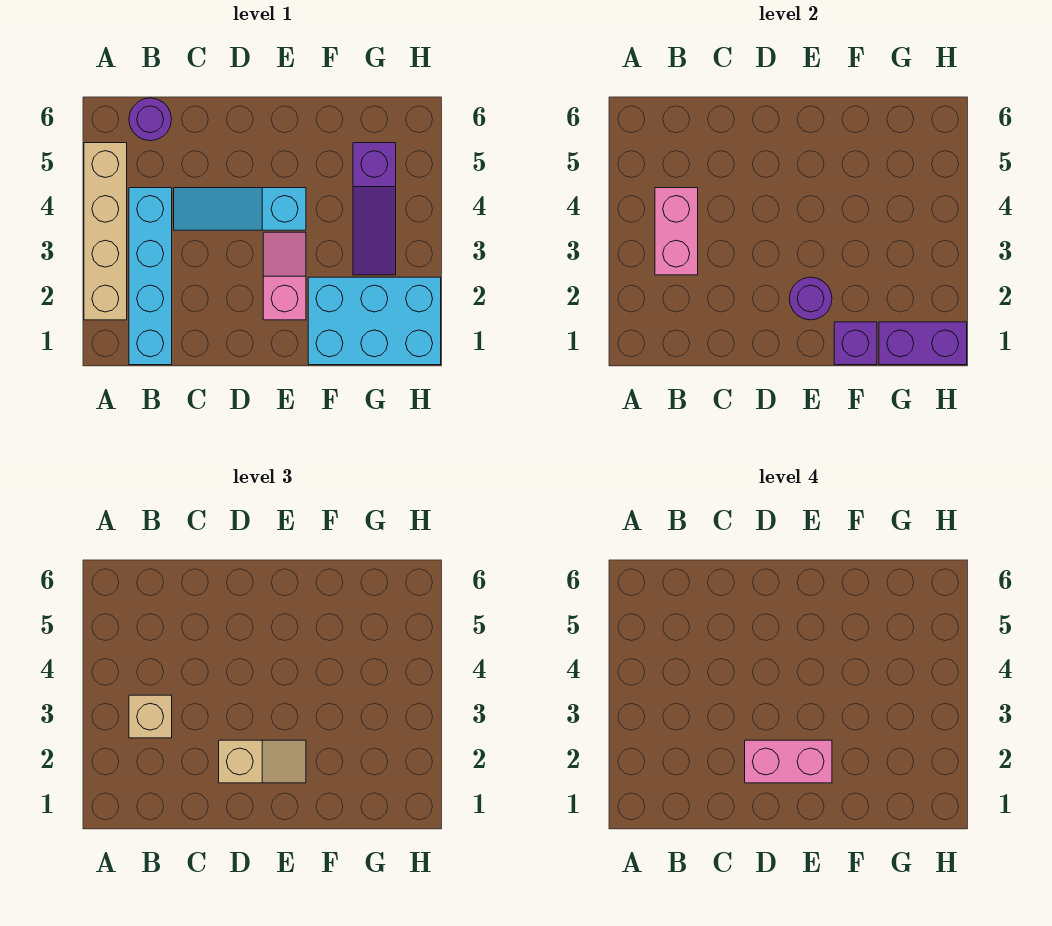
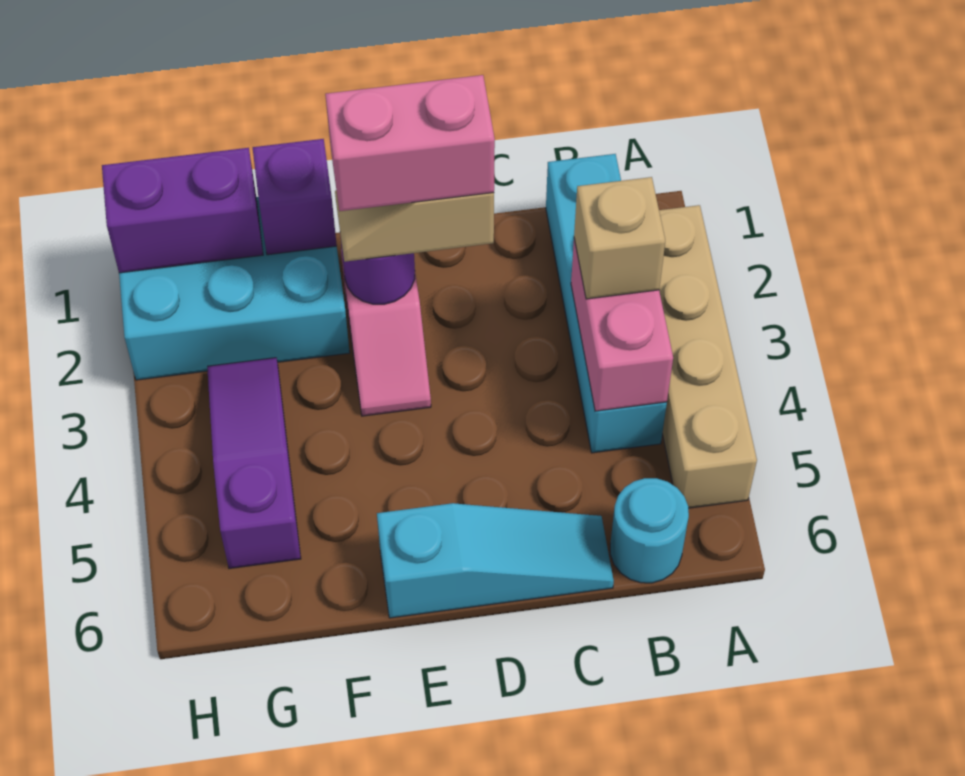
purple 1x1 round brick [129,98,172,141] -> cyan 1x1 round brick [610,478,689,583]
cyan 1x3 slope [174,188,306,230] -> cyan 1x3 slope moved to [377,503,614,618]

